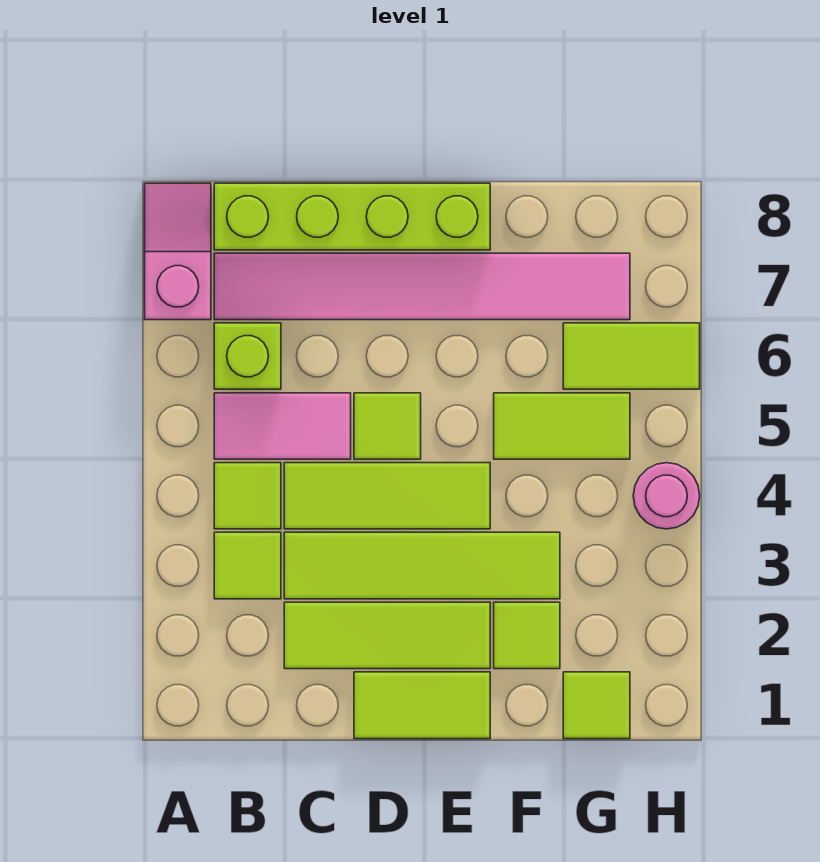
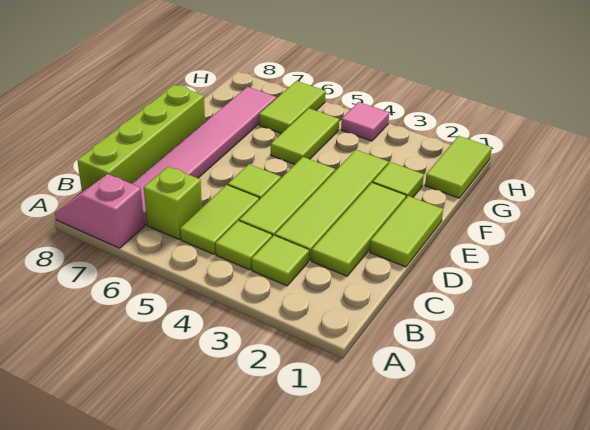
pink 1x2 tile [214,393,351,459] -> lime 1x2 tile [180,185,259,254]
lime 1x1 tile [563,672,630,739] -> lime 1x2 tile [425,136,492,198]
pink 1x1 round brick [633,463,700,529] -> pink 1x1 tile [341,102,389,141]

